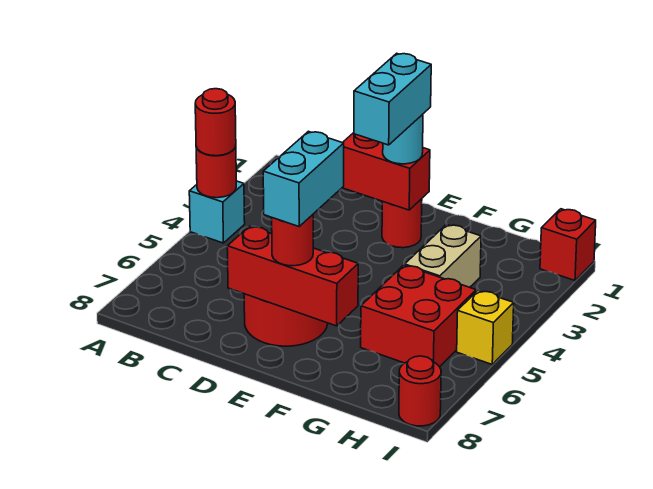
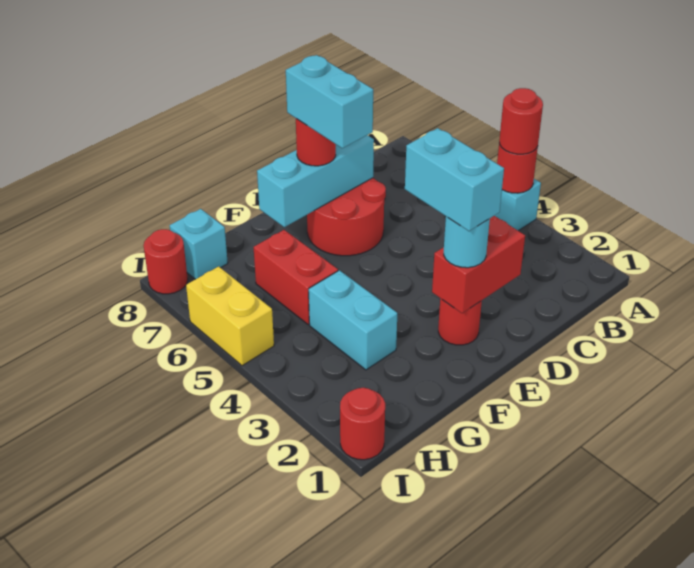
red 1x3 brick [227,226,358,326] -> cyan 1x3 brick [257,135,374,227]
tan 1x2 brick [405,224,481,287] -> cyan 1x2 brick [309,270,397,370]
red 2x2 brick [361,265,476,367] -> red 1x2 brick [254,230,338,325]
none -> cyan 1x1 brick [170,209,228,279]
red 1x1 brick [540,209,596,280] -> red 1x1 round brick [340,388,385,460]
yellow 1x1 brick [457,290,514,364] -> yellow 1x2 brick [186,266,274,366]

